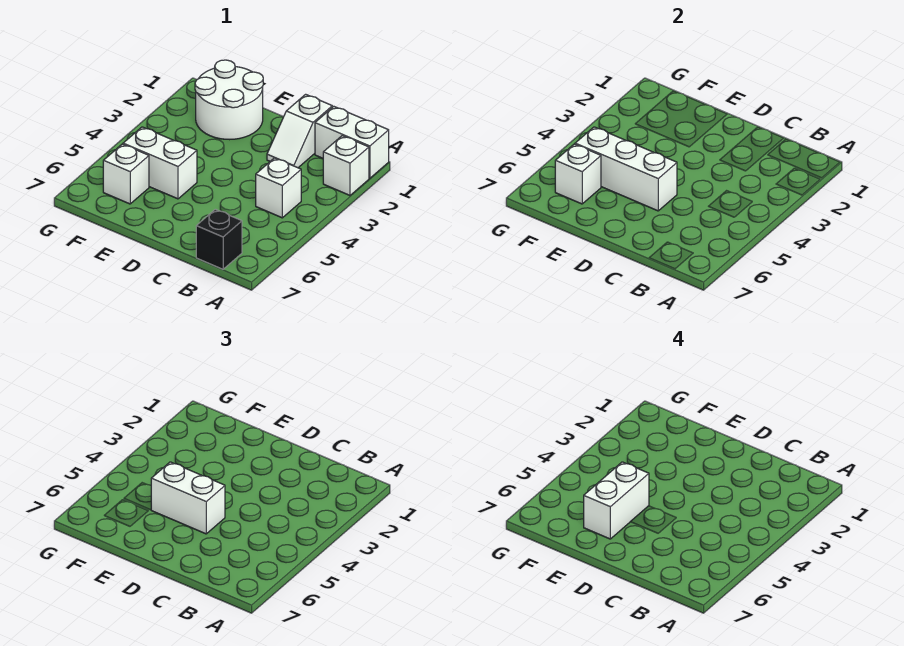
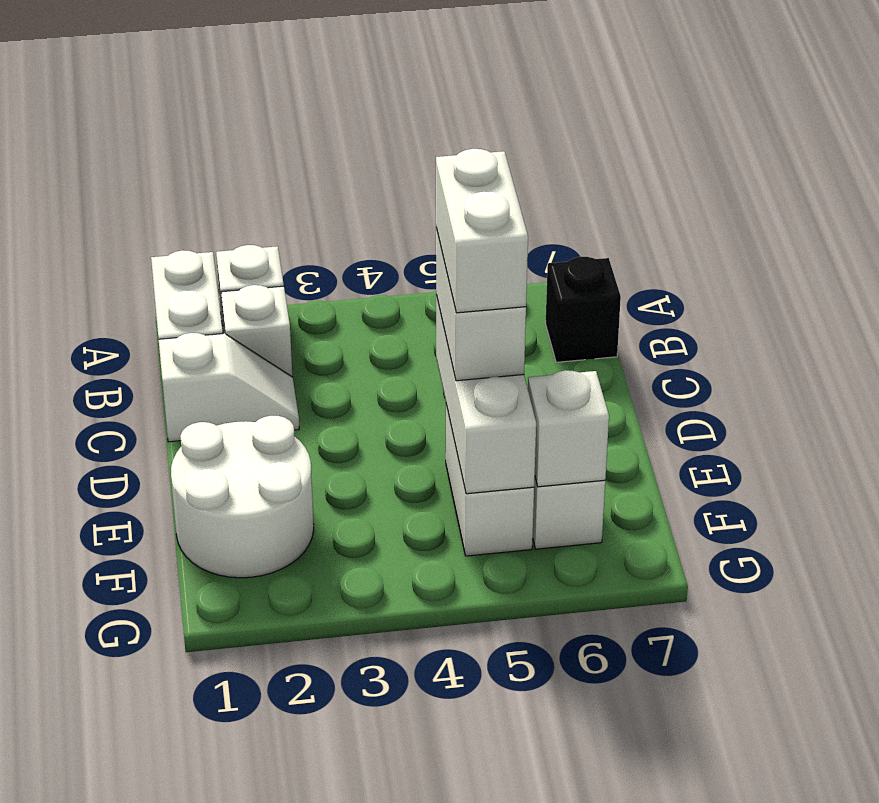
white 1x1 brick [256,158,301,218] -> white 1x1 brick moved to [221,285,292,377]
white 1x2 brick [584,462,649,539] -> white 1x2 brick turned to [436,149,528,313]

